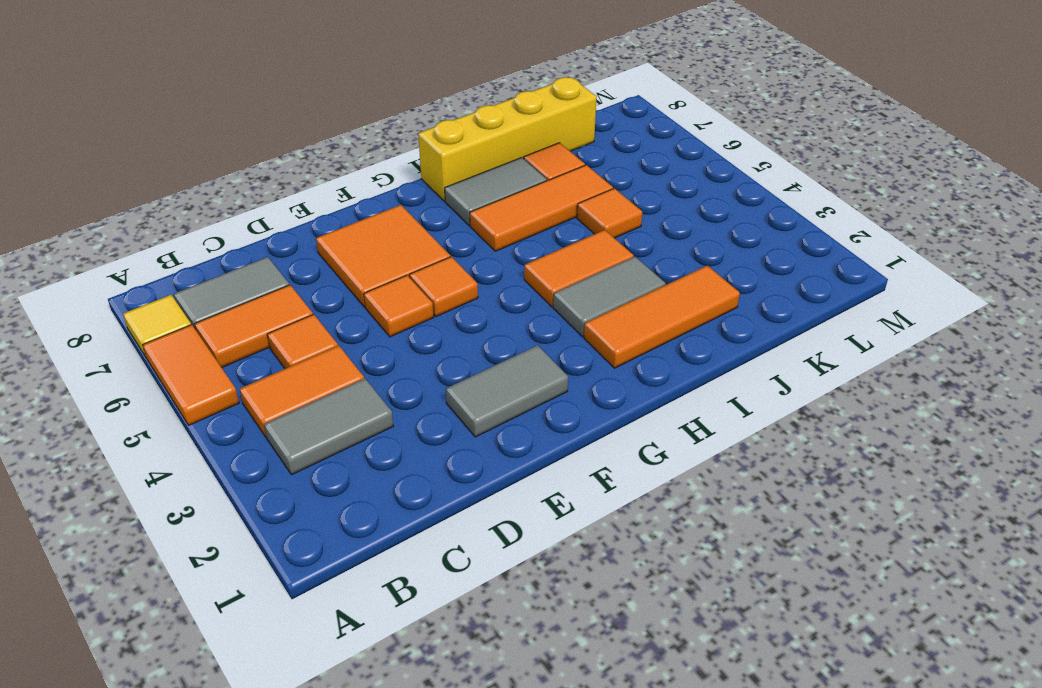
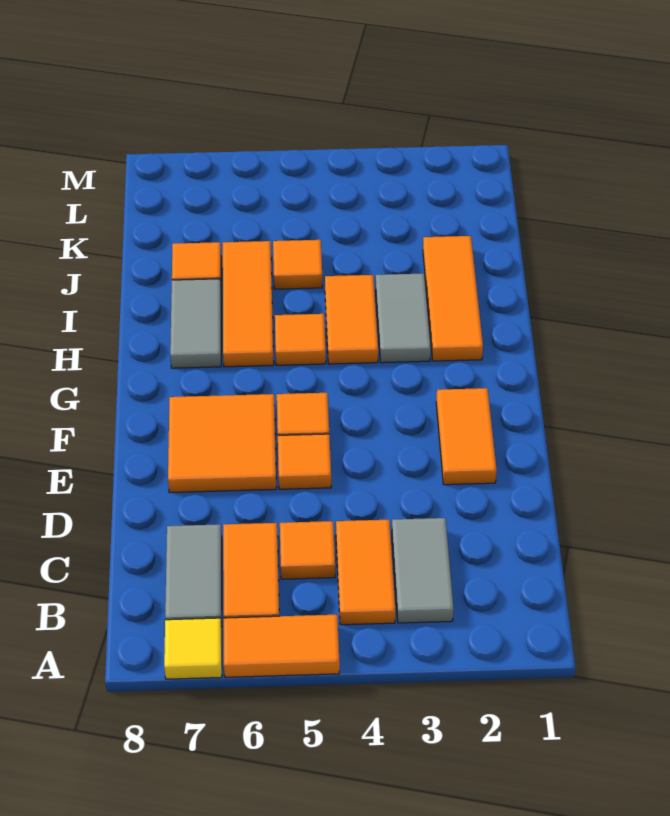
grey 1x2 tile [446,345,568,437] -> orange 1x2 tile [436,388,497,485]
none -> orange 1x1 tile [275,314,326,365]
yellow 1x4 brick [418,77,597,201] -> none

